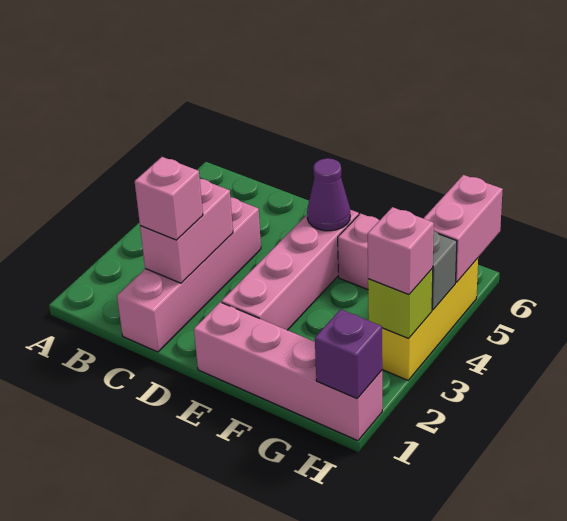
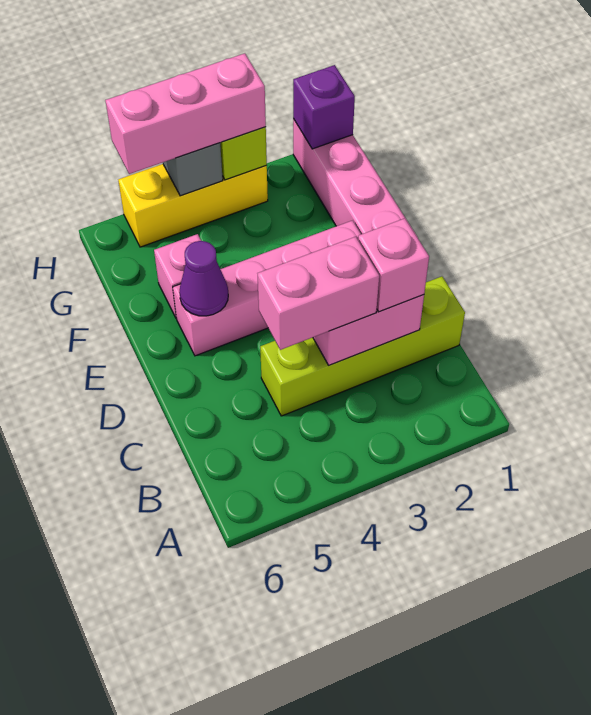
pink 1x4 brick [117,197,261,352] -> lime 1x4 brick [260,276,465,416]
pink 1x1 brick [368,207,434,295] -> pink 1x3 brick [105,53,266,174]
pink 1x2 brick [423,175,503,282] -> pink 1x2 brick moved to [258,237,379,350]

